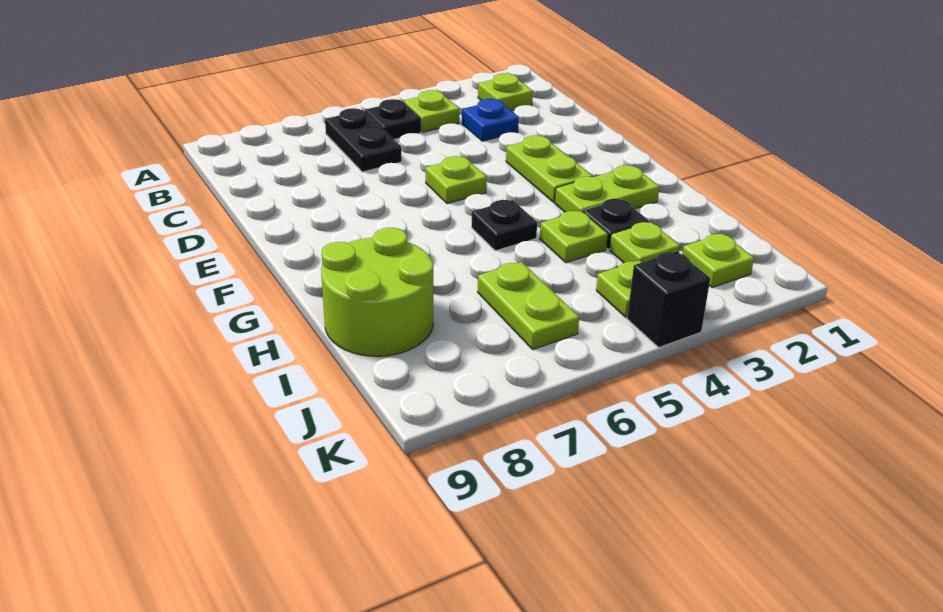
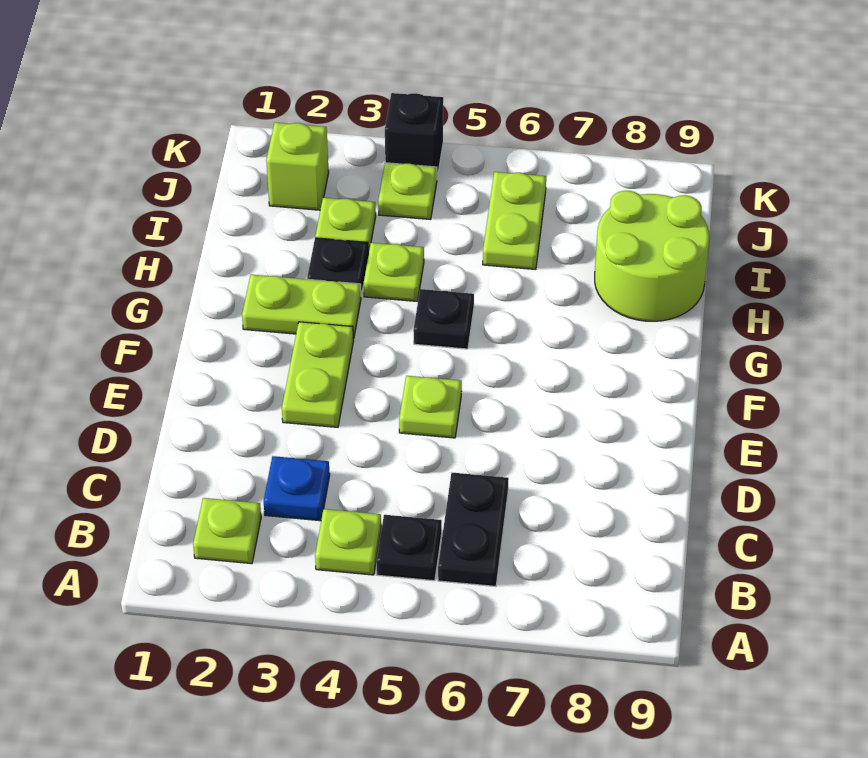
lime 1x1 plate [682,234,754,288] -> lime 1x1 brick [266,123,329,210]

